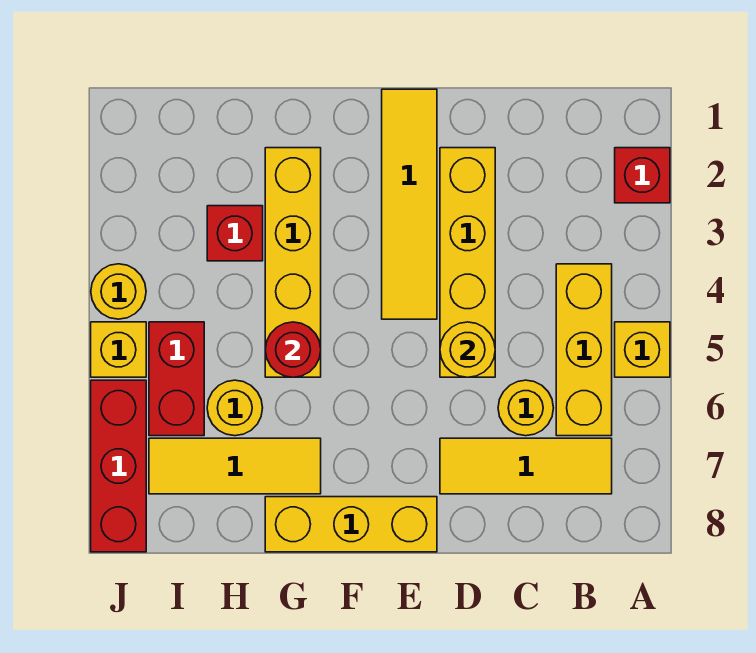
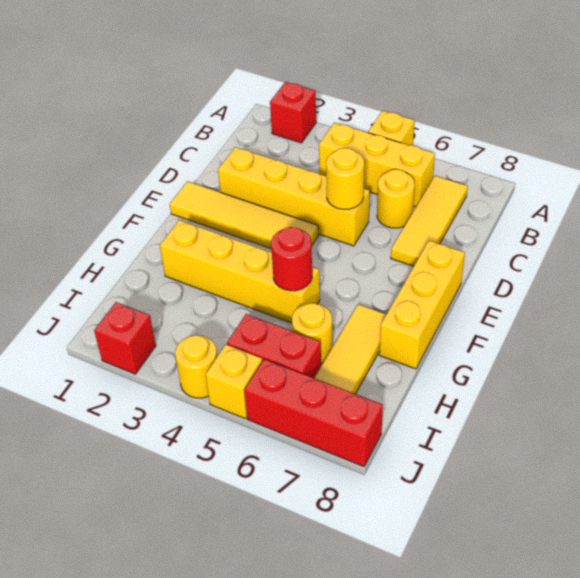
red 1x1 brick [207,206,263,261] -> red 1x1 brick moved to [94,302,156,374]

